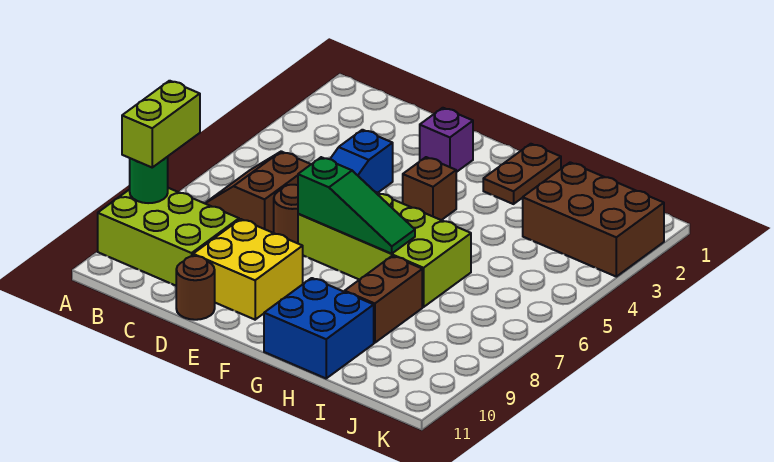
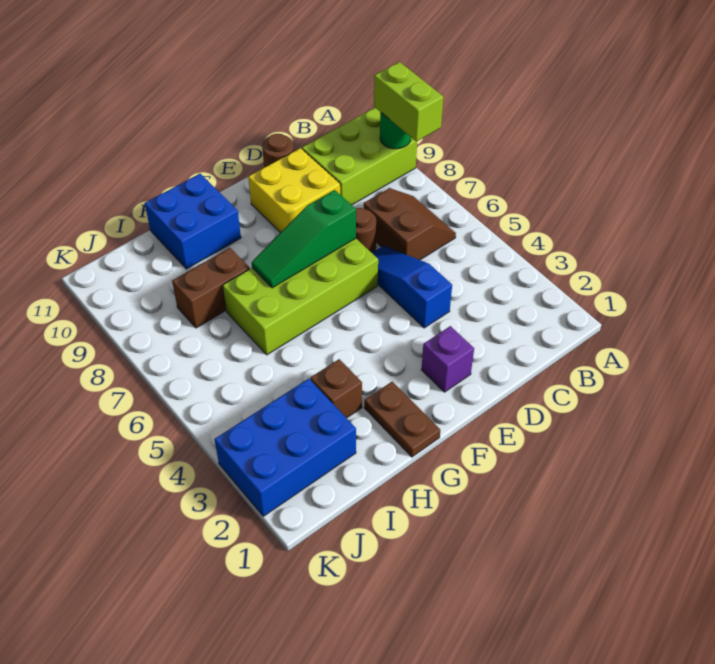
brown 1x1 brick [403,157,456,220] -> brown 1x1 brick moved to [310,359,362,418]
brown 1x2 brick [345,256,422,343] -> brown 1x2 brick turned to [172,248,250,328]
brown 2x3 brick [523,162,664,277] -> blue 2x3 brick [214,379,356,516]

